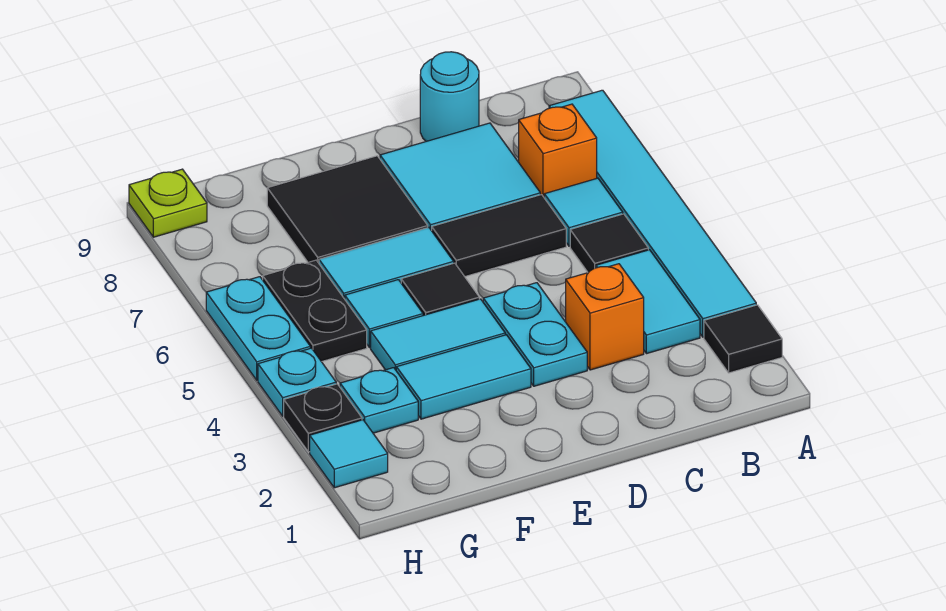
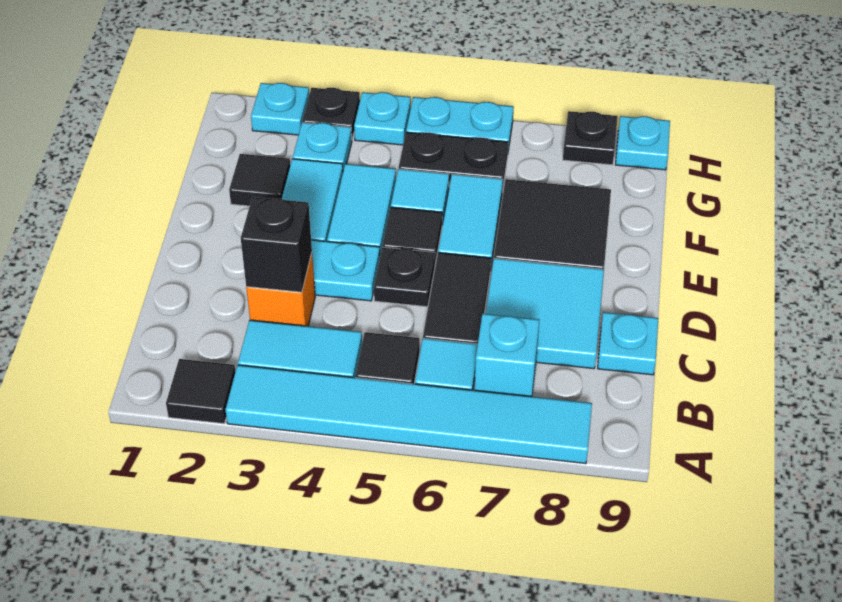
orange 1x1 brick [519,104,597,197] -> cyan 1x1 brick [475,314,539,397]
none -> black 1x1 brick [241,197,312,292]
cyan 1x1 round brick [420,52,479,141] -> cyan 1x1 plate [598,312,658,375]
none -> black 1x1 plate [374,247,435,307]
none -> black 1x1 tile [229,154,290,206]
cyan 1x1 tile [310,420,388,488] -> cyan 1x1 plate [251,83,309,135]
none -> black 1x1 plate [563,111,618,165]
lime 1x1 plate [129,169,207,237] -> cyan 1x1 plate [616,116,670,170]

